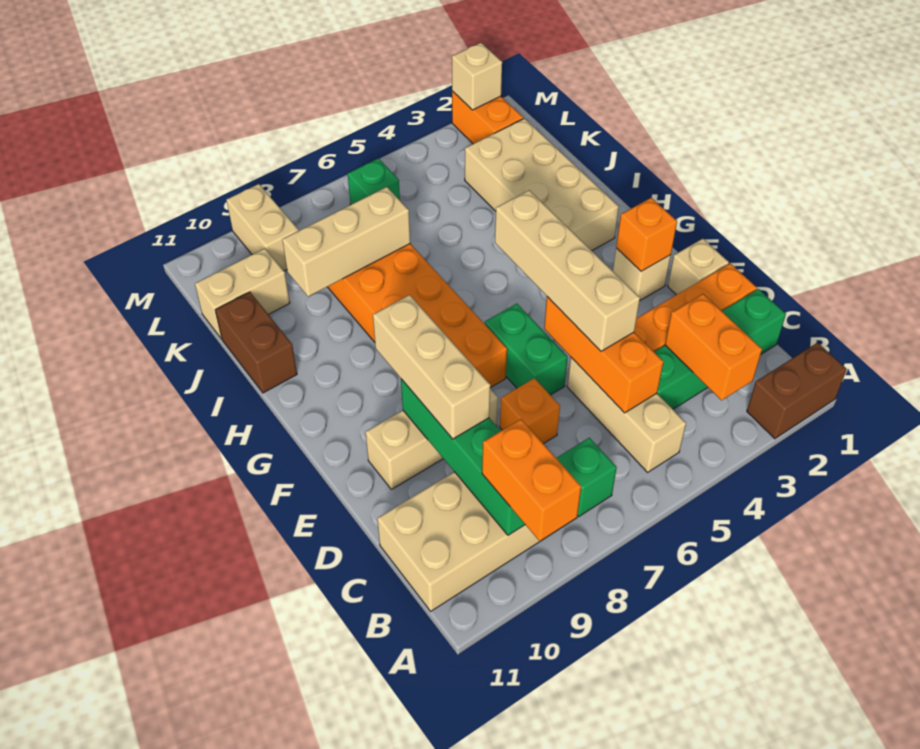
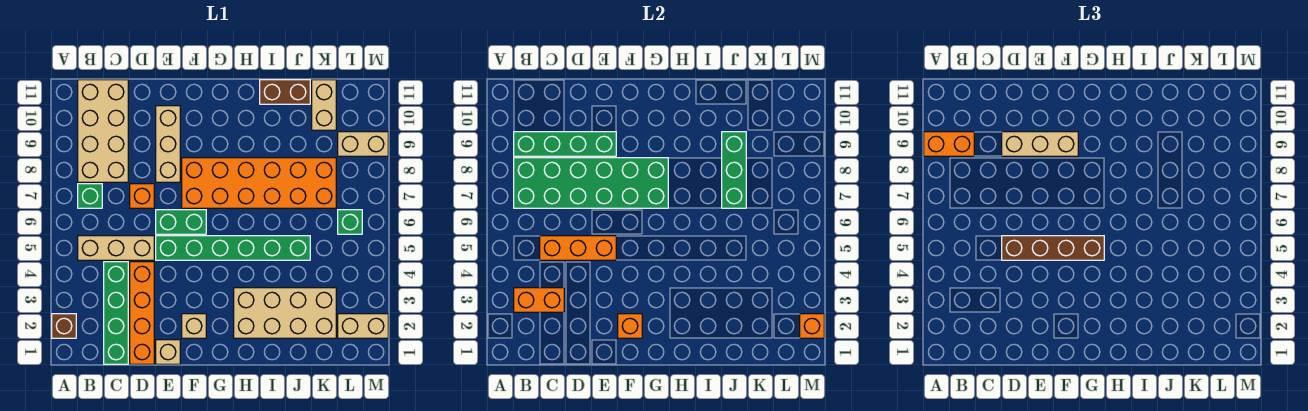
brown 1x2 brick [747,343,847,439] -> brown 1x1 brick [52,314,76,338]
none -> green 2x6 brick [514,158,668,208]
tan 1x4 brick [495,190,640,351] -> brown 1x4 brick [1002,236,1104,260]
none -> green 1x6 brick [156,236,310,260]
tan 1x3 brick [282,187,410,297] -> green 1x3 brick [722,132,746,208]
orange 1x2 brick [452,91,523,144] -> tan 1x2 brick [338,314,388,338]
tan 1x1 brick [452,43,502,110] -> orange 1x1 brick [800,314,824,338]

